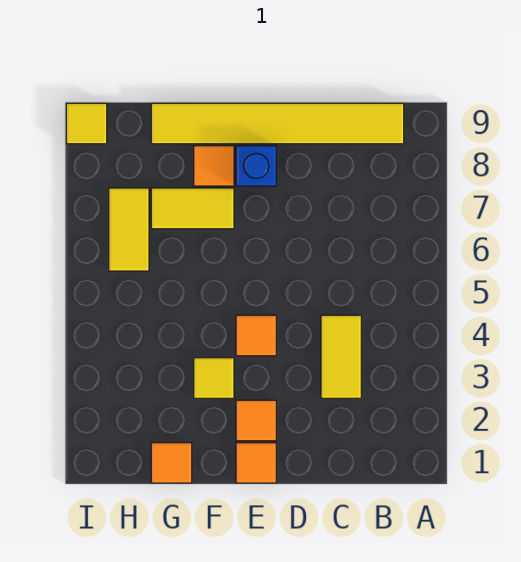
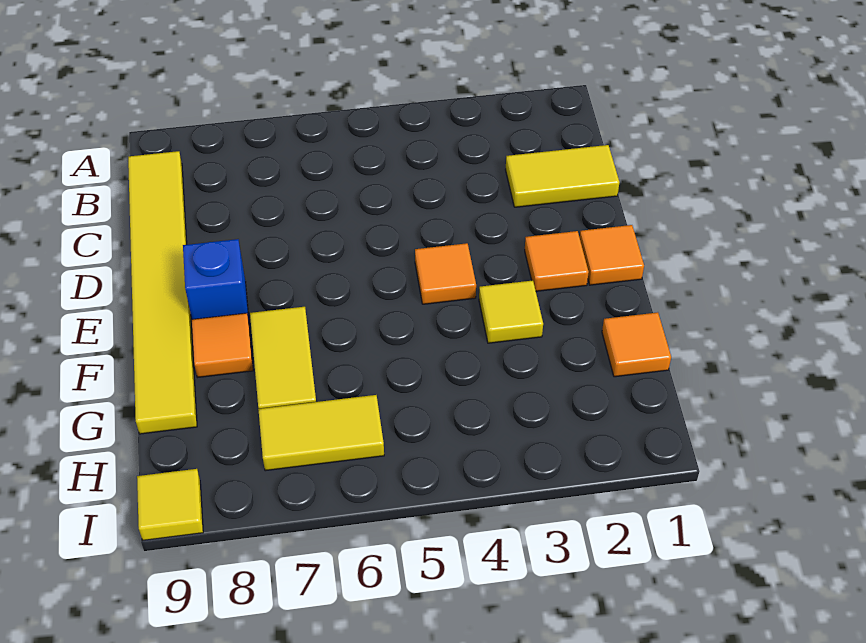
yellow 1x2 tile [321,315,361,398] -> yellow 1x2 tile moved to [506,145,620,207]

